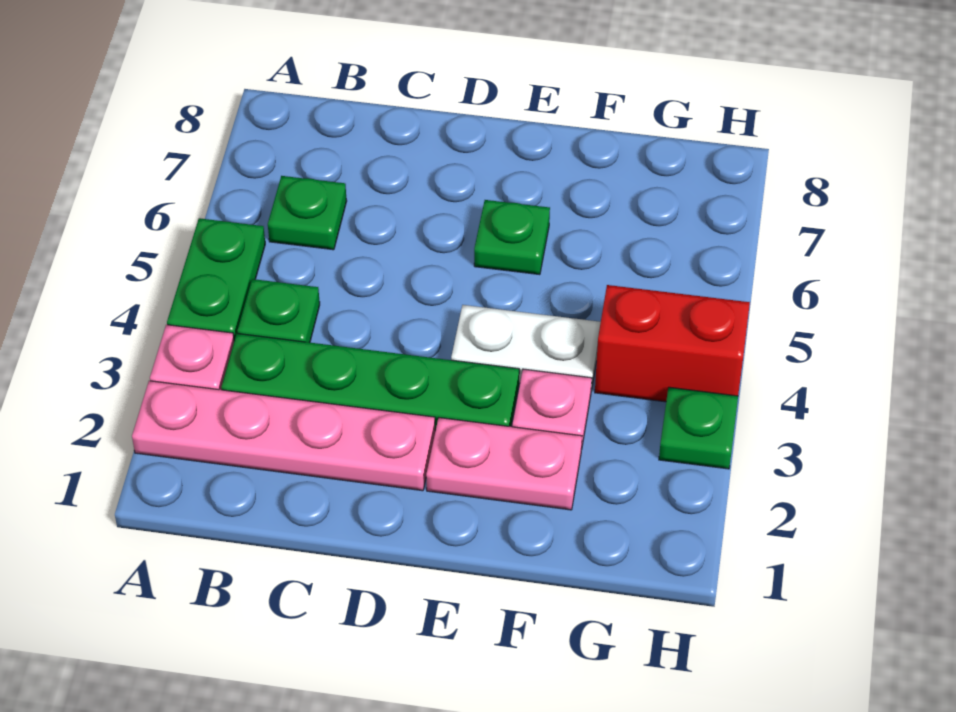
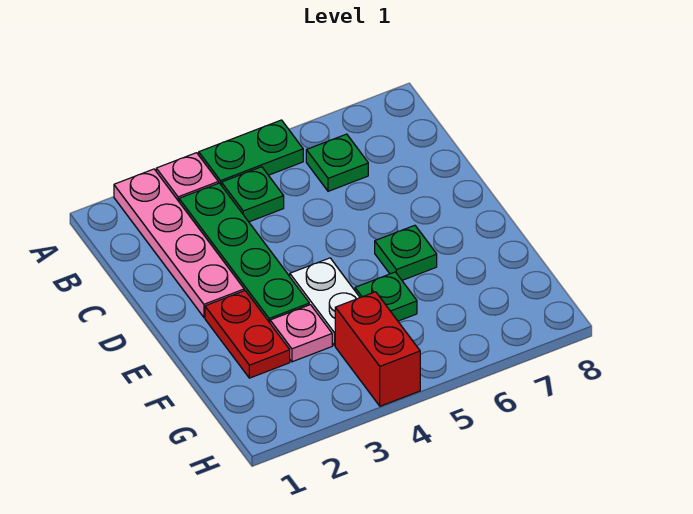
pink 1x2 plate [426,418,582,510] -> red 1x2 plate [205,291,290,378]
green 1x1 plate [659,387,738,469] -> green 1x1 plate moved to [355,272,417,321]

